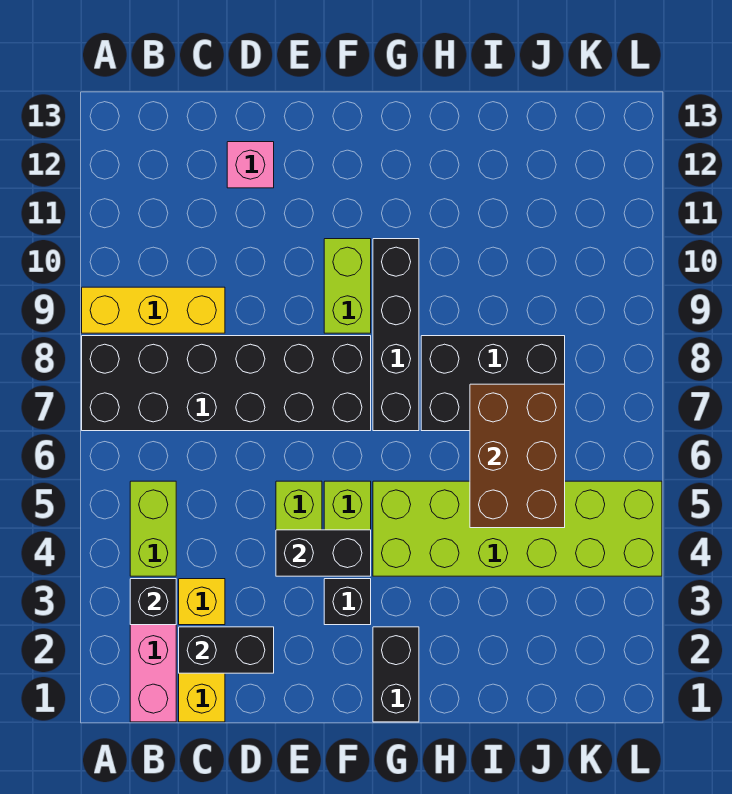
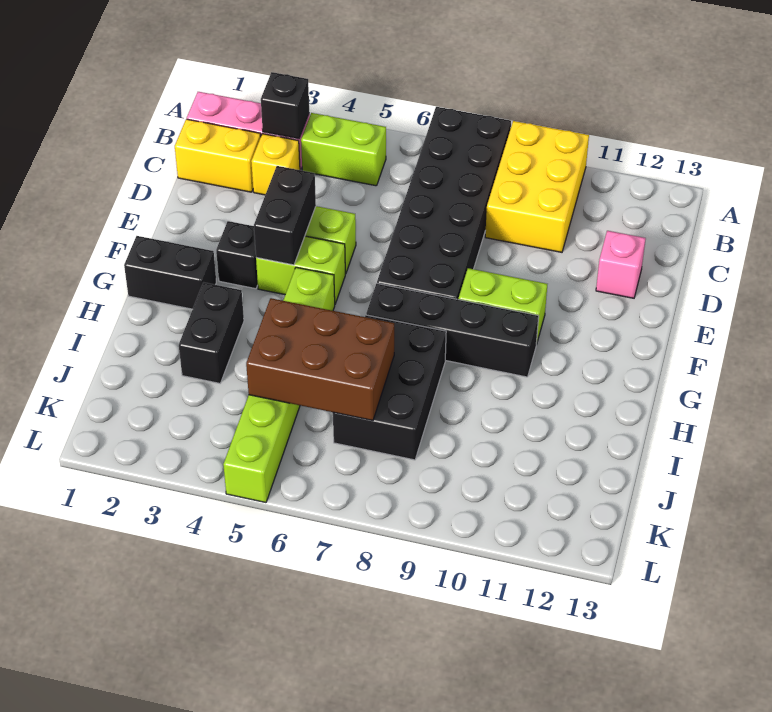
yellow 1x3 brick [82,287,225,333] -> yellow 2x3 brick [485,121,589,252]
black 1x2 brick [179,627,274,673] -> black 1x2 brick moved to [179,282,244,383]
lime 2x6 brick [373,481,662,576] -> lime 1x6 brick [223,267,335,503]

